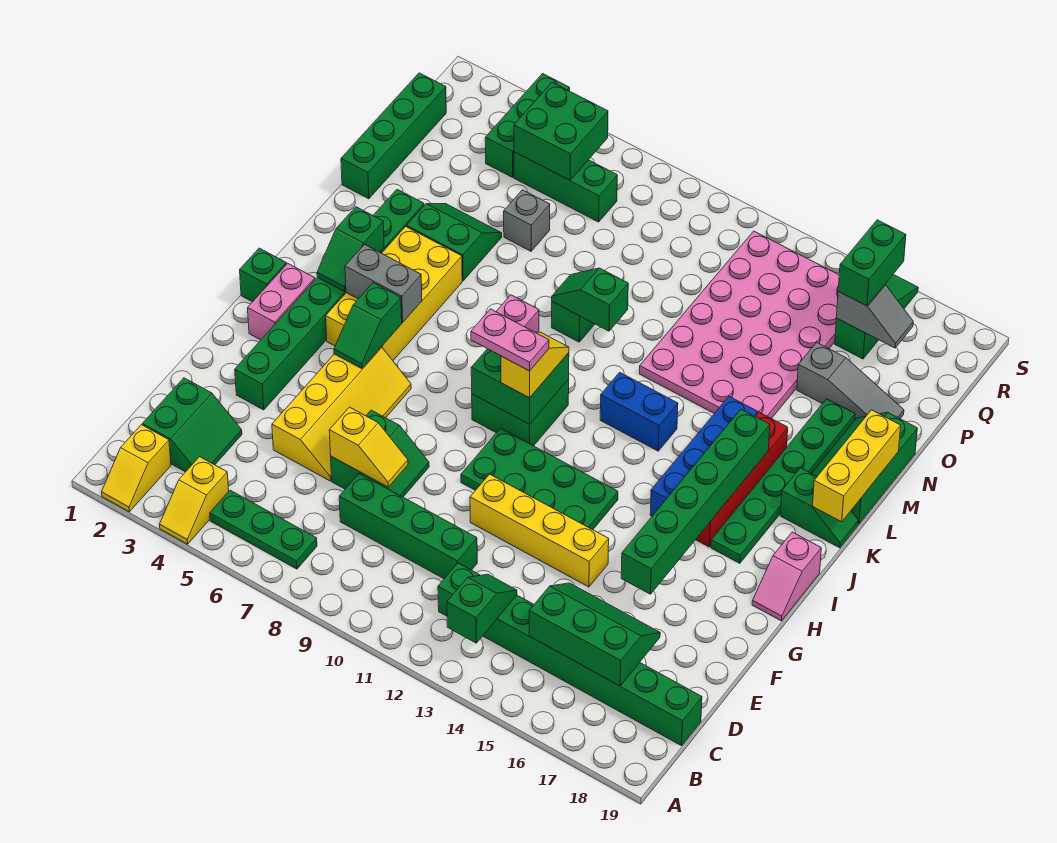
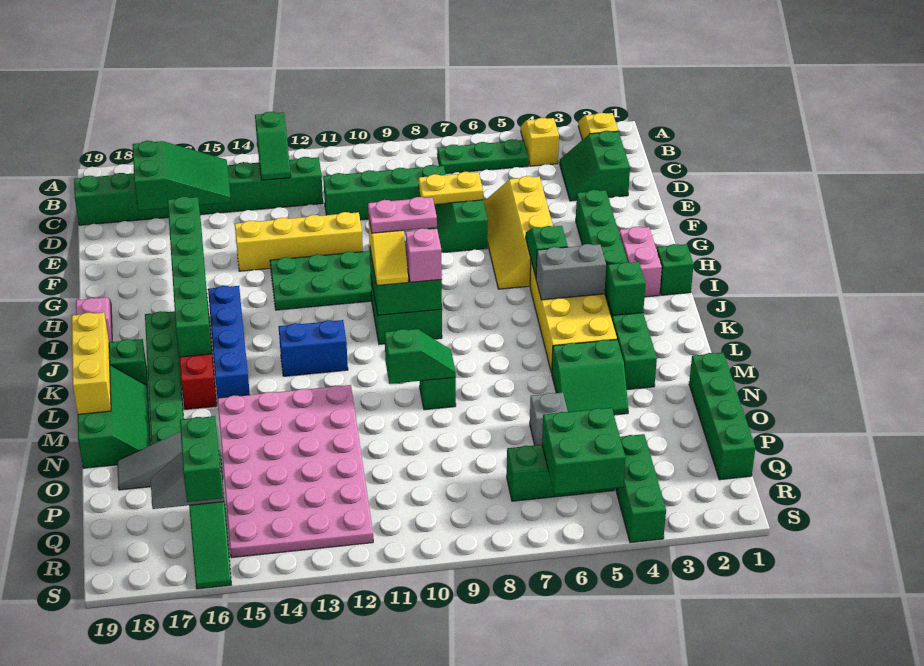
green 2x3 slope [529,583,660,686] -> green 2x3 slope turned to [133,141,231,211]
yellow 1x2 slope [329,407,408,487] -> yellow 1x2 plate [419,172,483,204]

